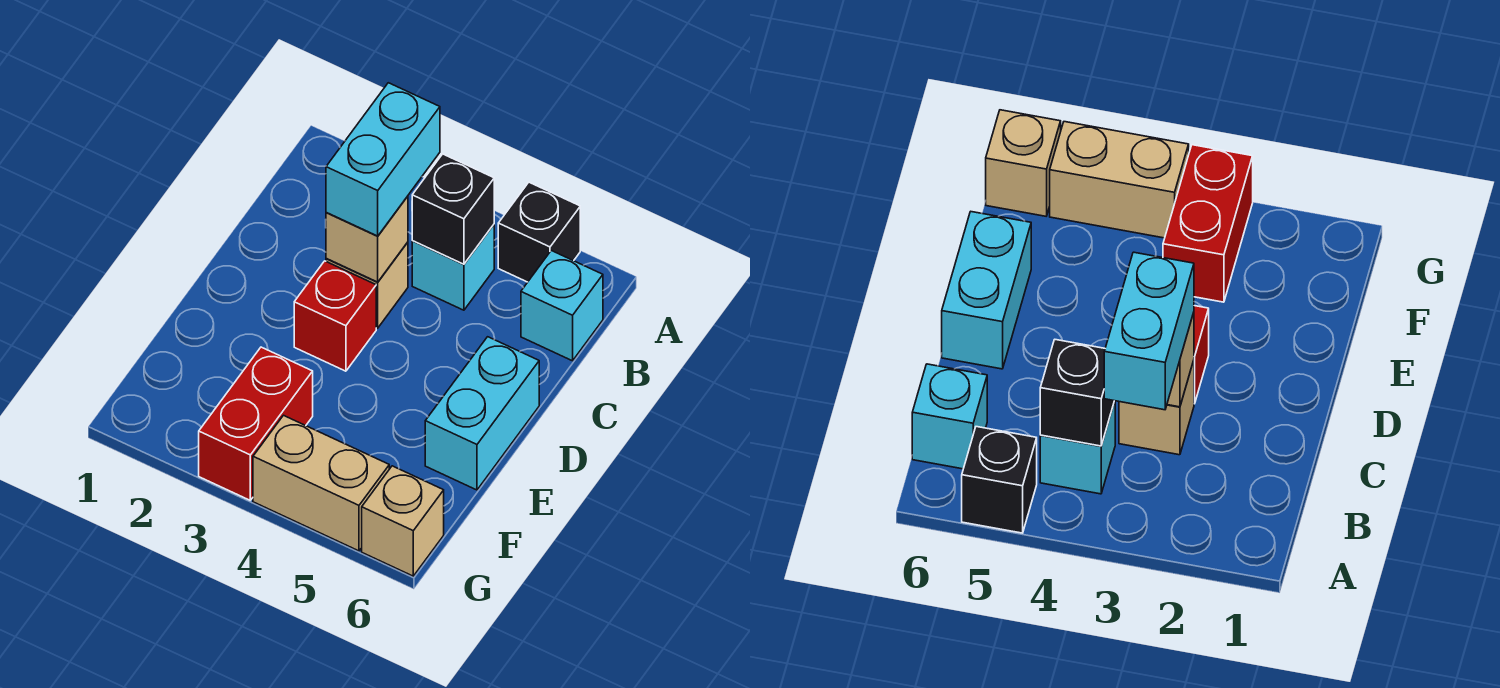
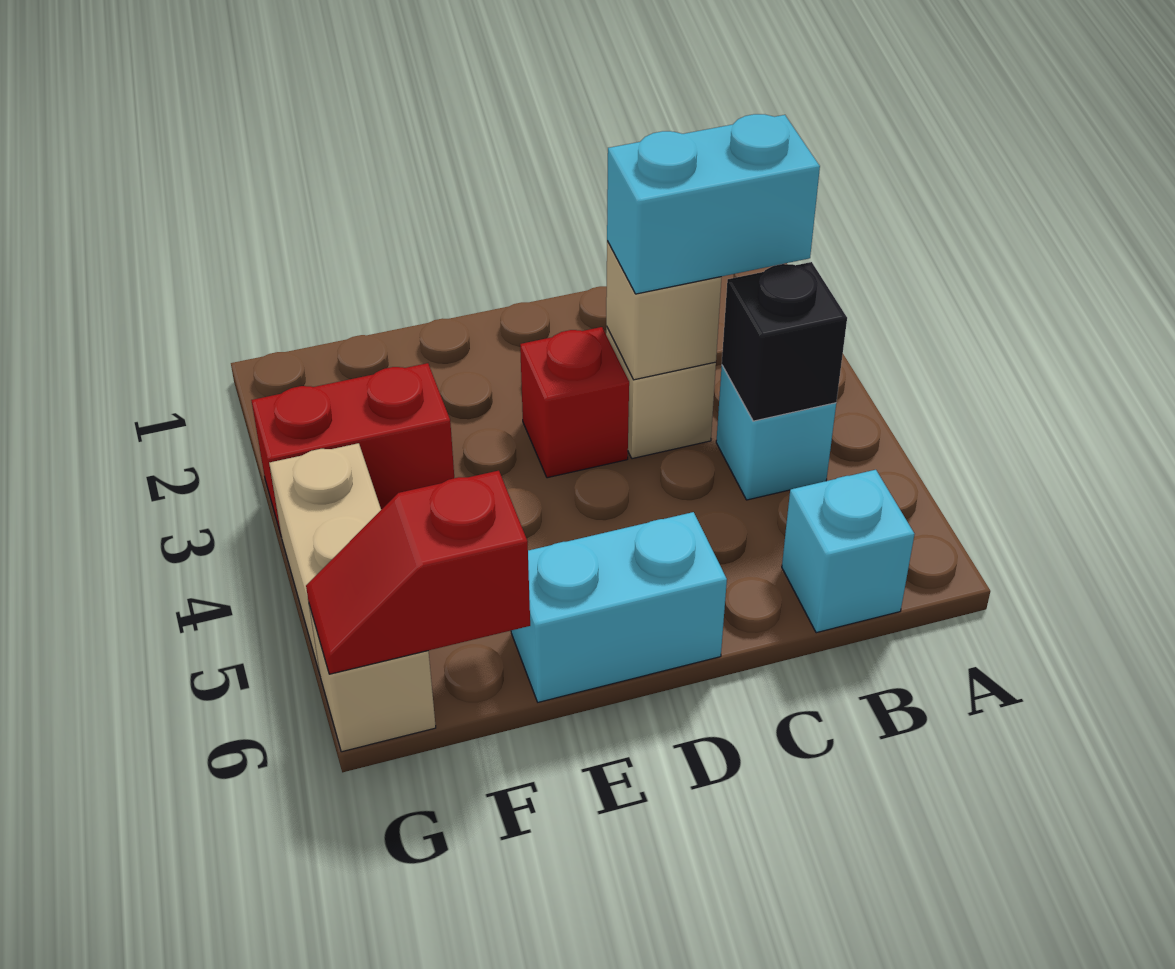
black 1x1 brick [498,182,580,282] -> none
none -> red 1x2 slope [306,471,530,674]

